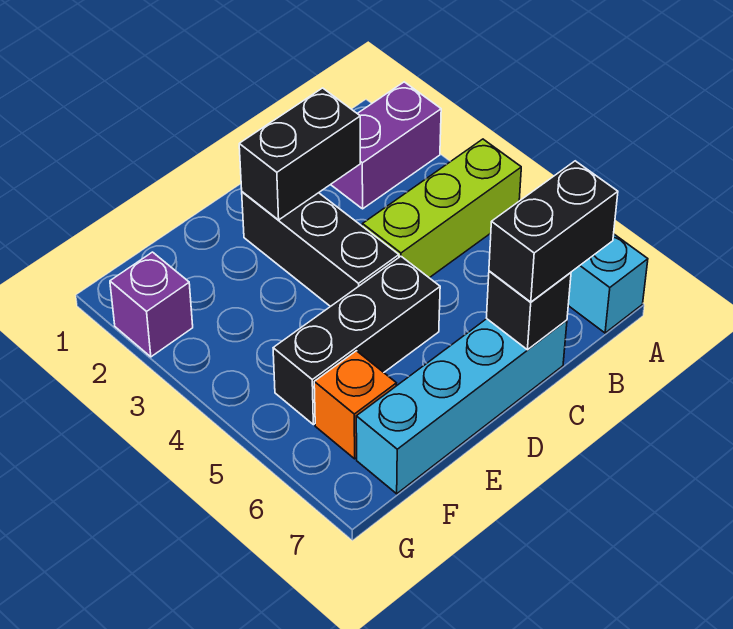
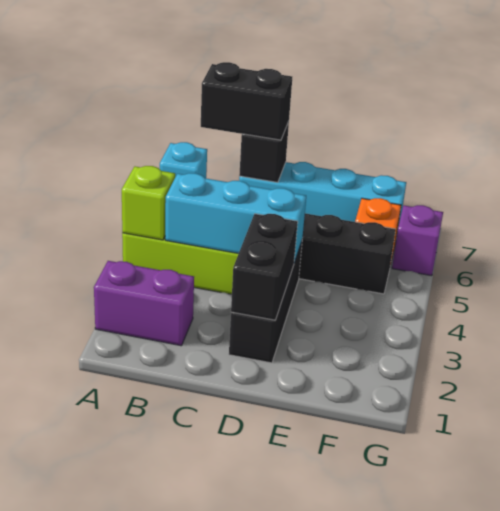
none -> lime 1x1 brick [122,166,175,240]
none -> cyan 1x3 brick [165,173,306,262]
black 1x2 brick [239,88,360,220] -> black 1x2 brick turned to [231,214,298,320]
purple 1x1 brick [110,252,193,357] -> purple 1x1 brick moved to [392,205,443,276]

